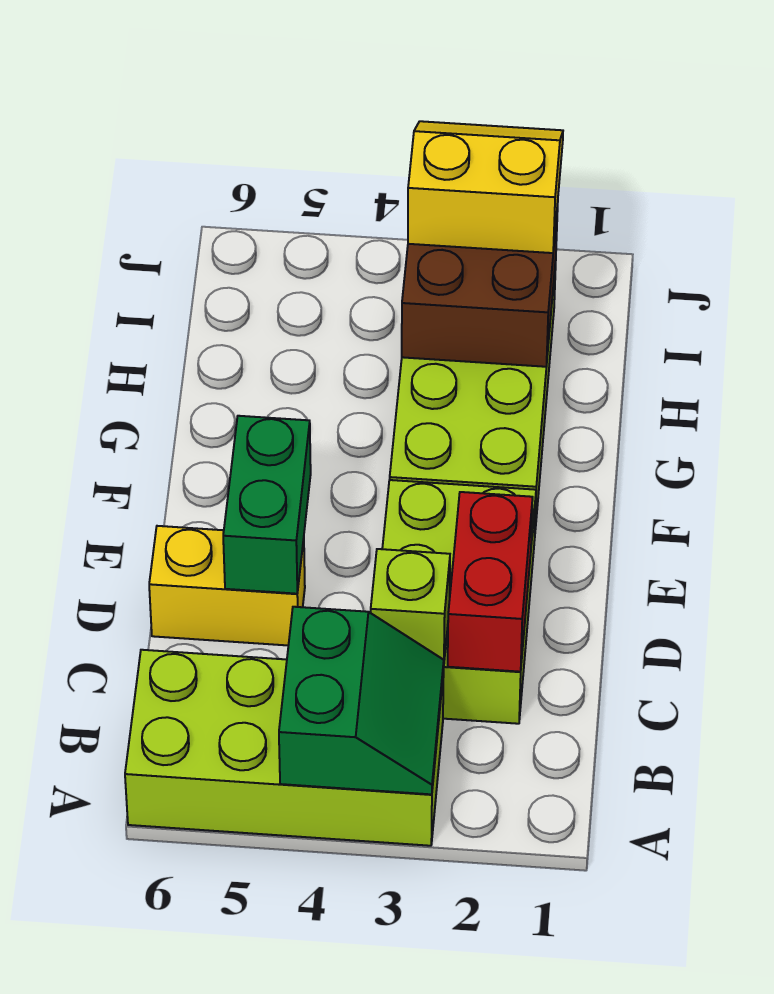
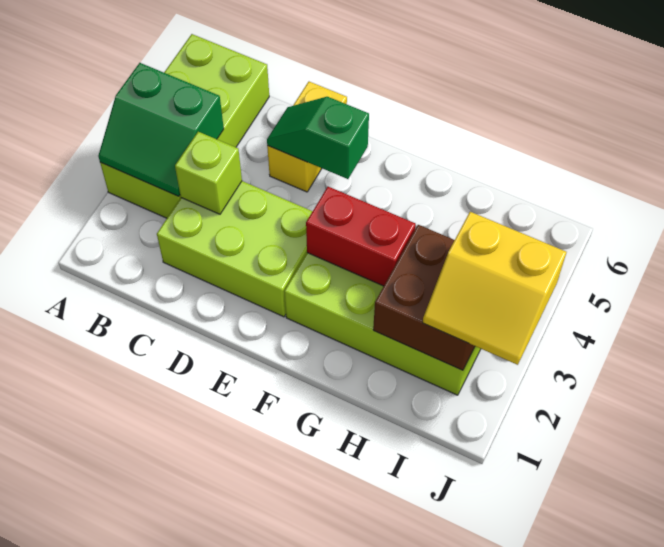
red 1x2 brick [448,492,533,672] -> red 1x2 brick moved to [306,187,416,286]
green 1x2 brick [223,416,311,594] -> green 1x2 slope [267,97,369,179]
yellow 2x2 slope [408,121,563,253] -> yellow 2x2 slope turned to [423,212,566,365]

